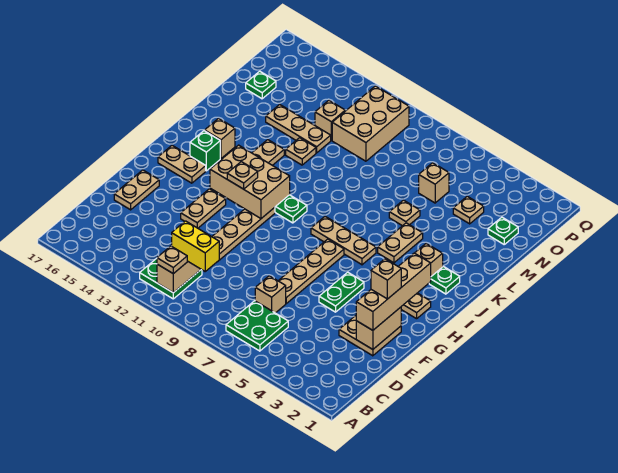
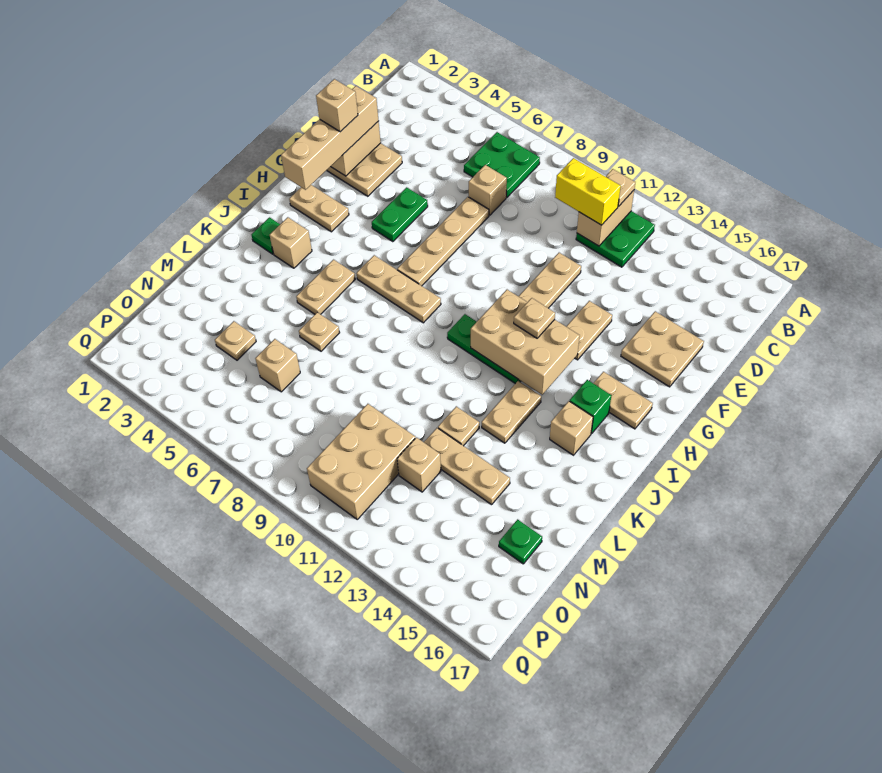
tan 1x2 plate [114,170,159,210] -> tan 2x2 plate [621,311,704,387]
green 1x1 plate [488,217,518,244] -> none

